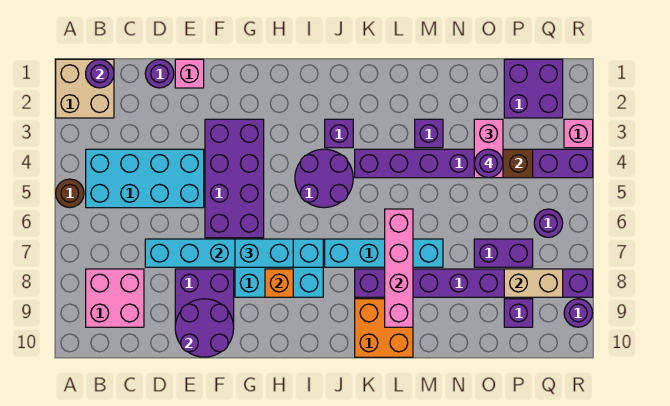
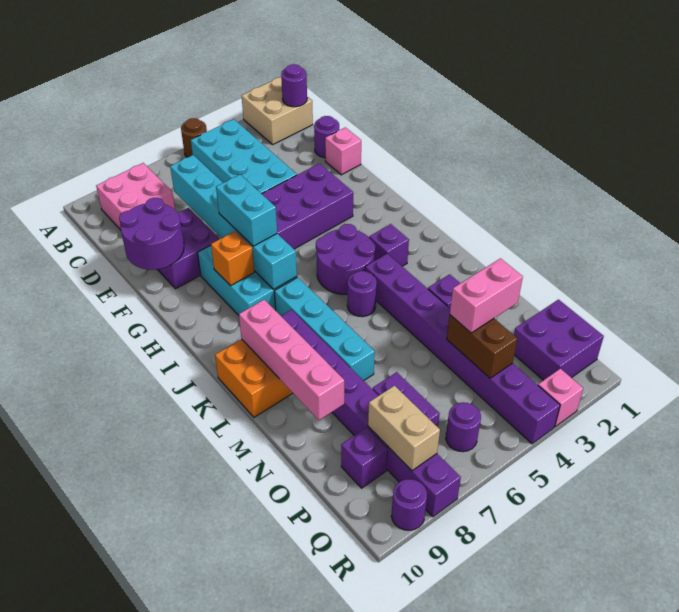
pink 1x4 brick [385,209,413,327] -> pink 1x4 brick turned to [239,300,344,420]
purple 1x1 round brick [474,149,503,178] -> purple 1x1 round brick moved to [347,271,377,317]

